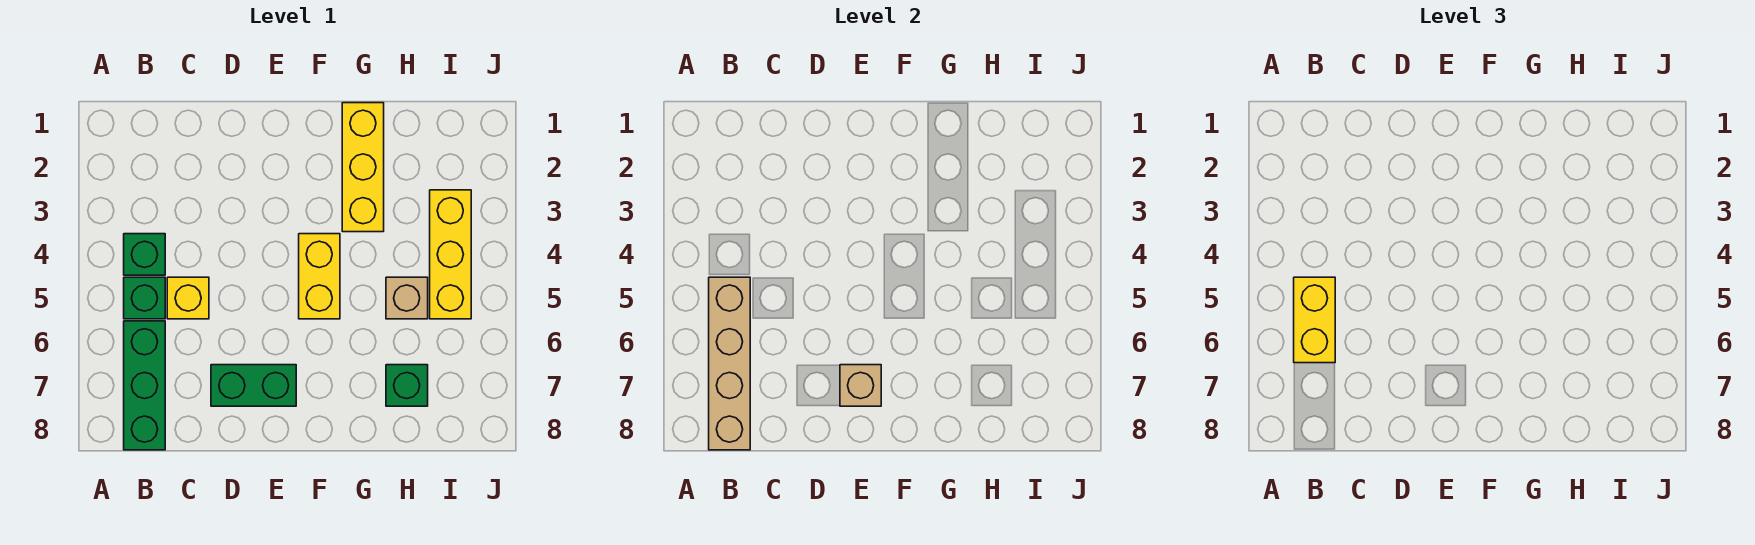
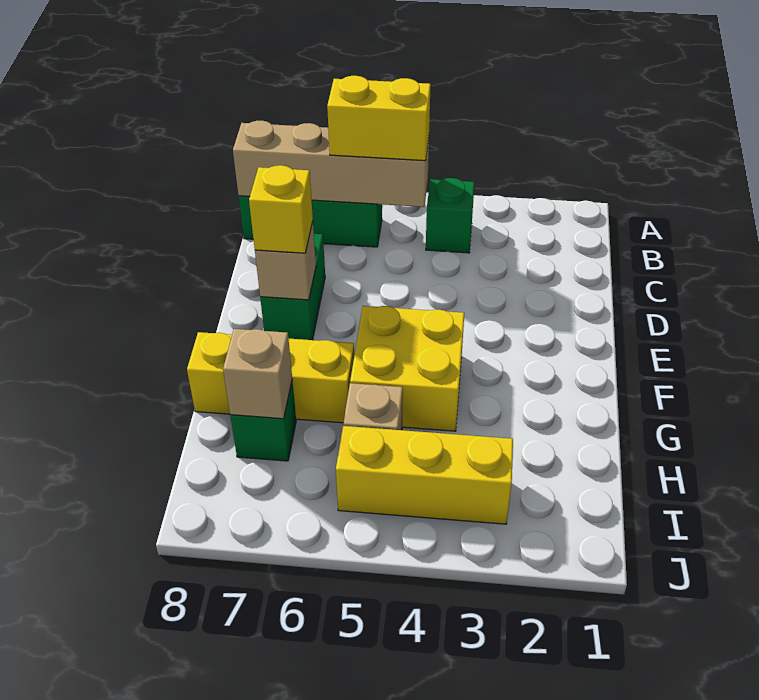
green 1x1 brick [124,277,165,319] -> none
yellow 1x1 brick [167,277,209,319] -> yellow 1x1 brick moved to [249,165,313,253]
yellow 1x2 brick [299,234,340,319] -> yellow 2x2 brick [350,306,464,431]
yellow 1x3 brick [342,103,384,232] -> yellow 1x3 brick moved to [187,332,354,423]
none -> tan 1x1 brick [223,329,292,419]

